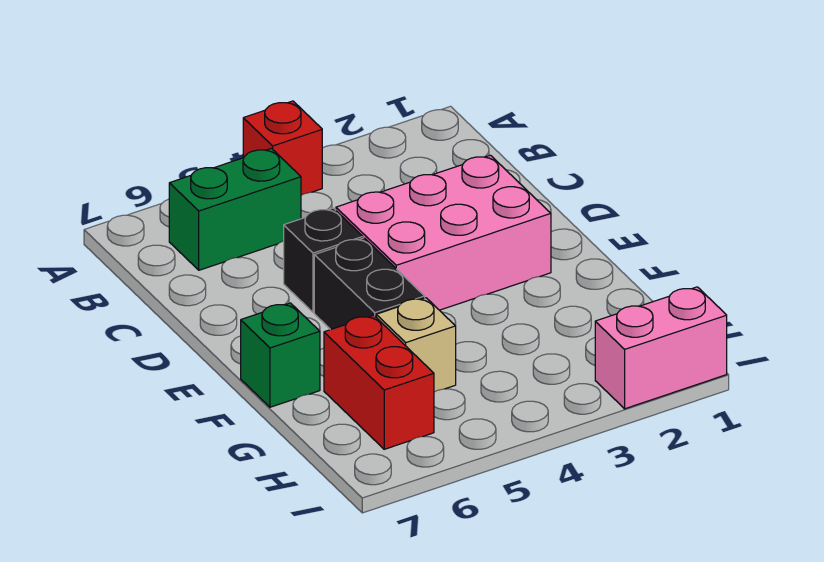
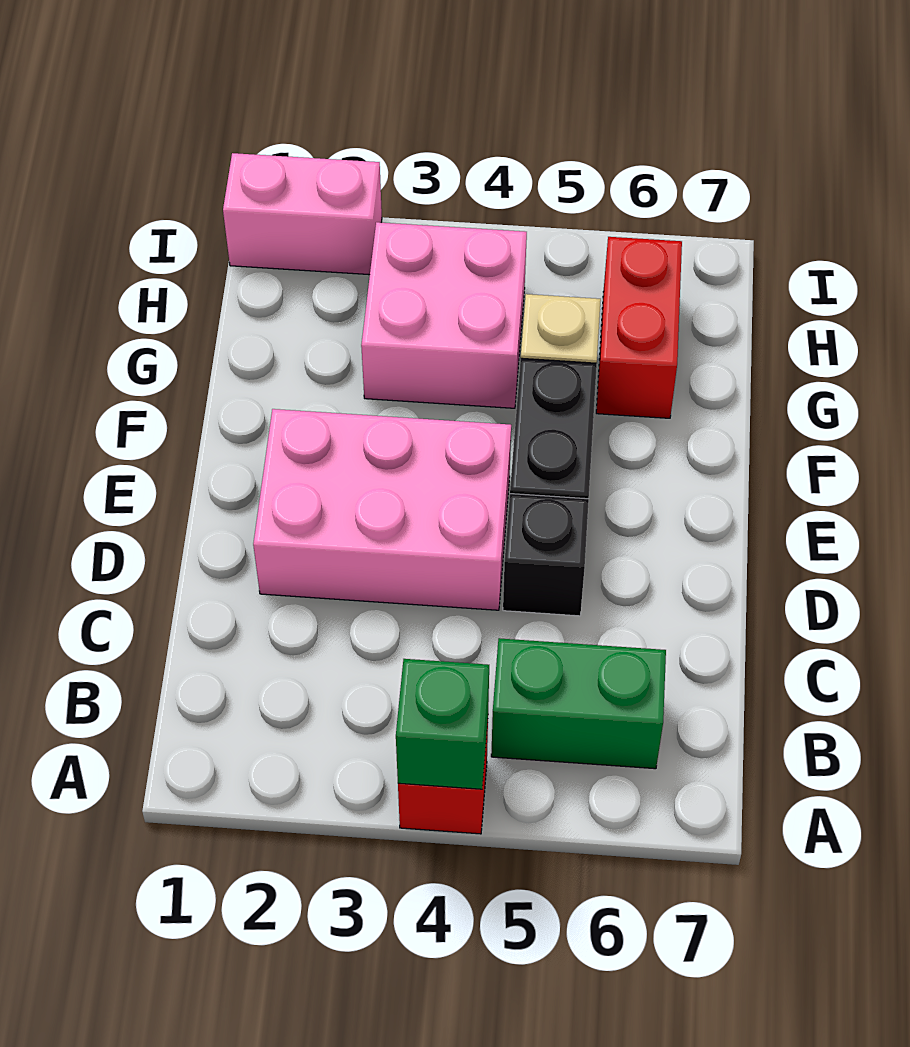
green 1x1 brick [241,303,320,407] -> green 1x1 brick moved to [396,659,489,789]
none -> pink 2x2 brick [361,222,527,408]

